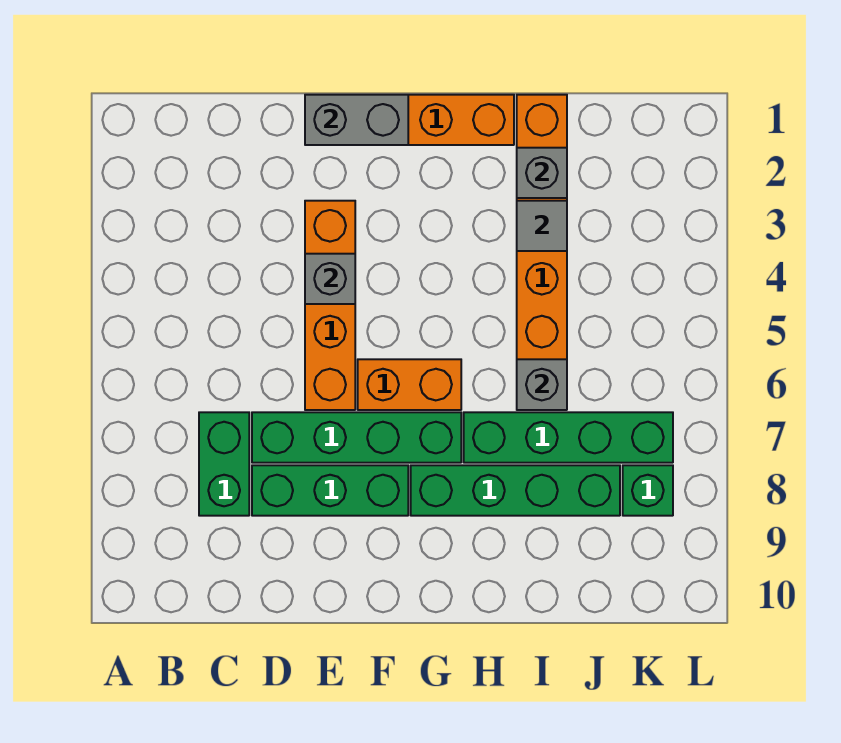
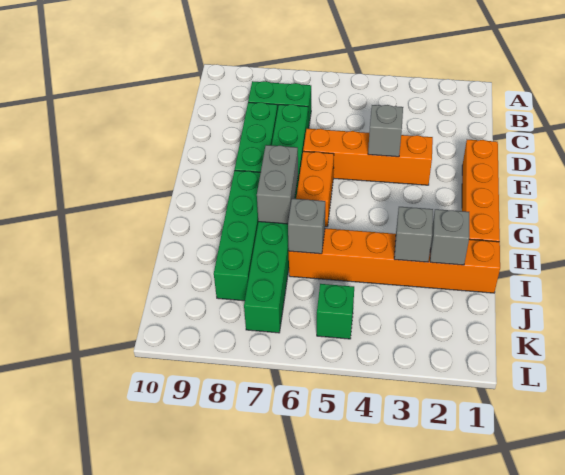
grey 1x2 brick [305,95,408,145] -> grey 1x2 brick moved to [257,145,298,224]
grey 1x1 tile [517,201,567,251] -> grey 1x1 brick [394,207,433,262]
green 1x1 brick [623,465,673,516] -> green 1x1 brick moved to [317,284,354,339]

